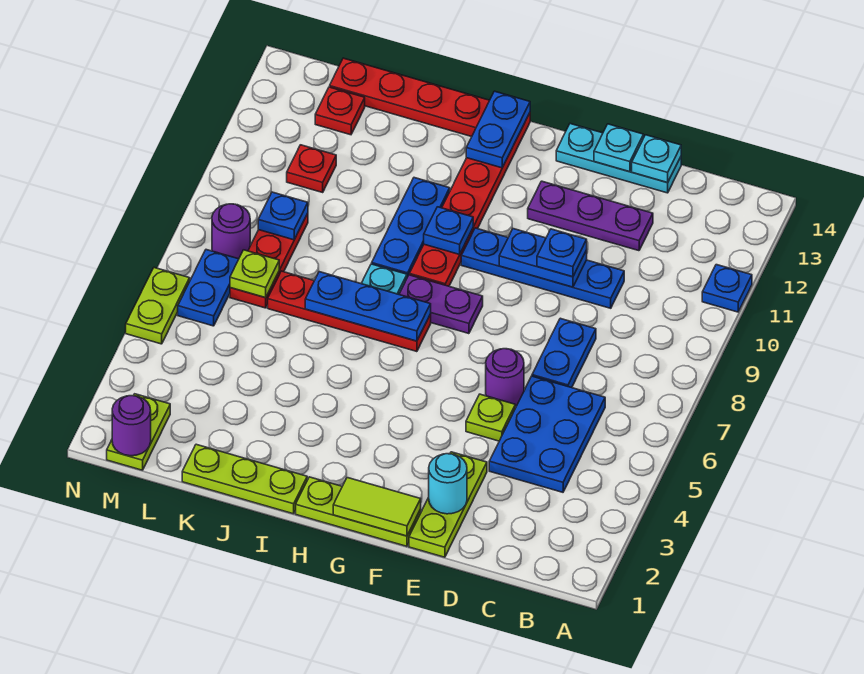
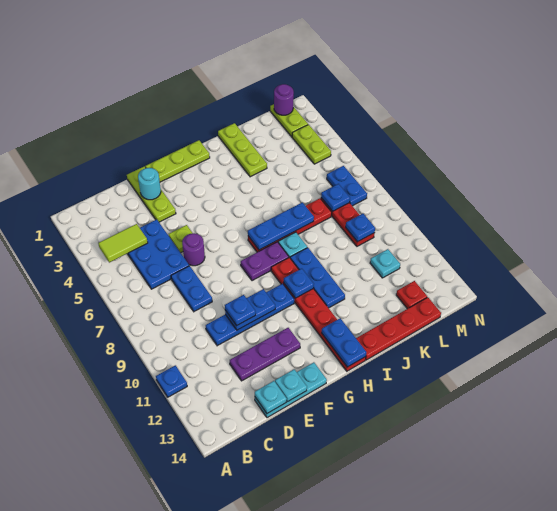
lime 1x2 tile [333,478,421,536] -> lime 1x2 tile moved to [98,224,148,263]
lime 1x3 plate [182,444,307,514] -> lime 1x3 plate turned to [218,123,267,177]
lime 1x1 plate [230,250,279,298] -> blue 1x1 plate [321,184,350,211]
red 1x1 plate [287,145,336,192] -> cyan 1x1 plate [370,249,400,278]
purple 1x1 round brick [212,204,250,259] -> none
lime 1x2 plate [126,268,190,344] -> lime 1x2 plate moved to [292,125,331,164]

